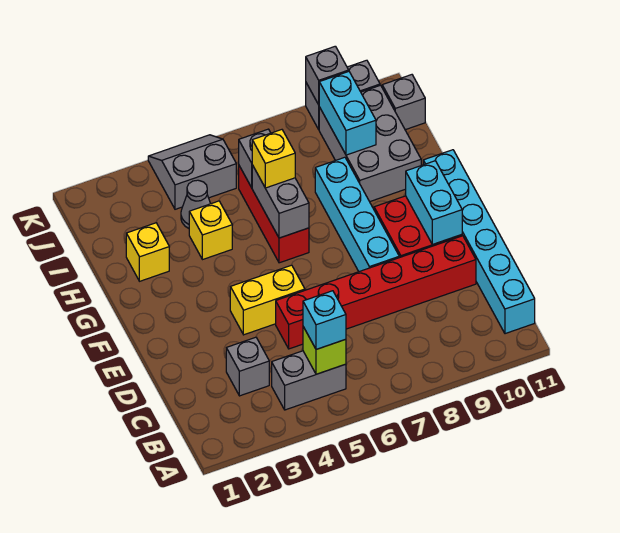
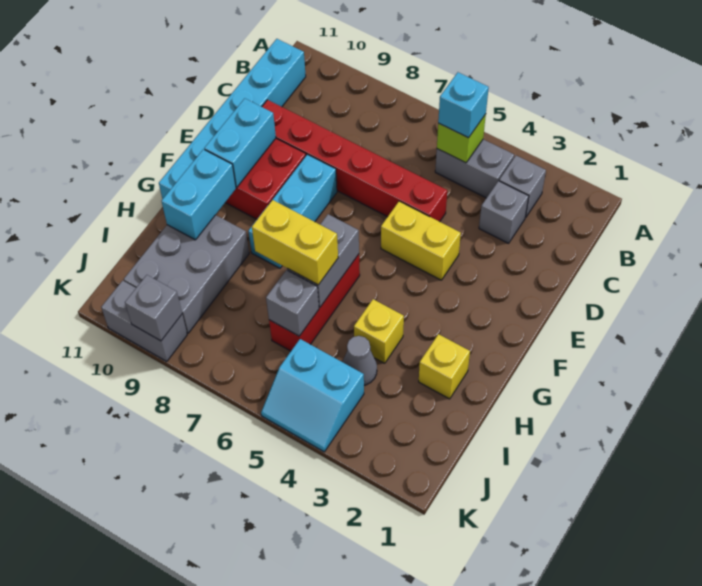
cyan 1x4 brick [315,157,399,272] -> cyan 1x3 brick [248,154,337,268]
yellow 1x1 brick [252,130,295,188] -> yellow 1x2 brick [252,200,338,285]
cyan 1x2 brick [319,72,376,155] -> cyan 1x2 brick moved to [162,149,236,240]
grey 2x2 slope [148,135,236,209] -> cyan 2x2 slope [261,339,364,452]
grey 1x1 brick [382,75,425,130] -> grey 1x1 brick moved to [499,156,546,218]

